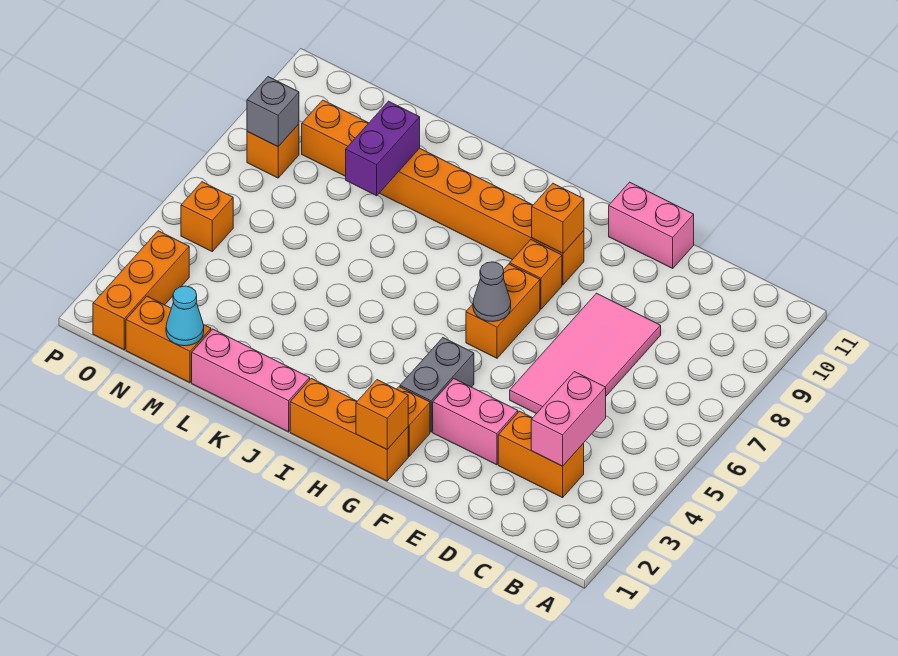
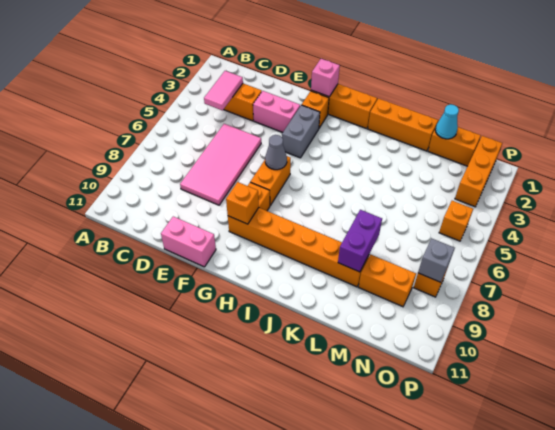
pink 1x2 brick [531,372,606,466] -> pink 1x2 tile [204,71,243,111]
orange 1x1 brick [356,380,408,449] -> pink 1x1 brick [311,59,340,97]
pink 1x3 brick [192,329,310,432] -> orange 1x3 brick [368,98,438,151]

